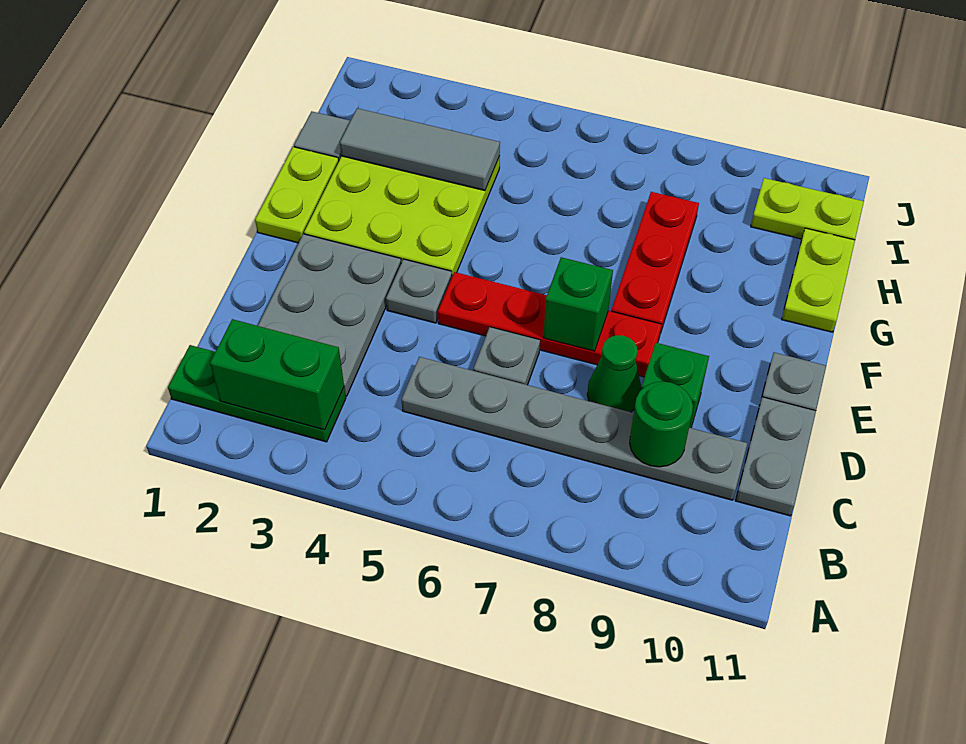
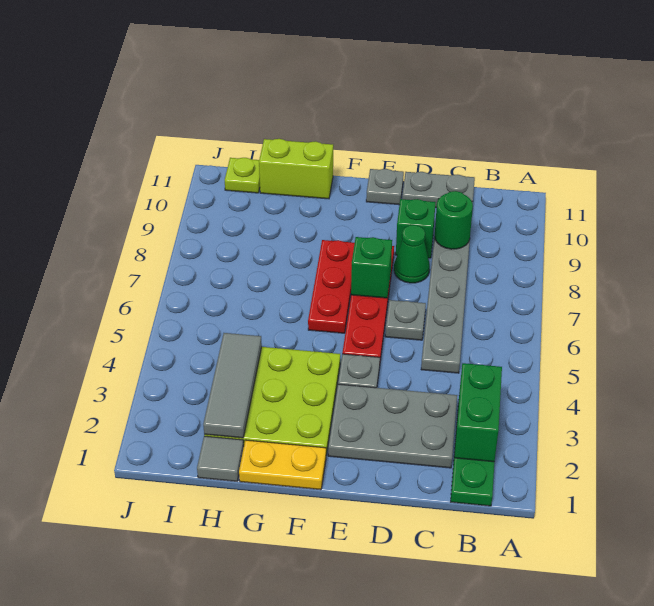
lime 1x2 plate [255,147,339,243] -> yellow 1x2 plate [239,440,326,490]
red 1x3 plate [611,192,699,333] -> red 1x3 plate turned to [308,240,355,333]
lime 1x2 plate [782,228,855,332] -> lime 1x2 brick [259,139,333,199]
lime 1x2 plate [751,178,864,240] -> lime 1x1 plate [225,158,260,193]

